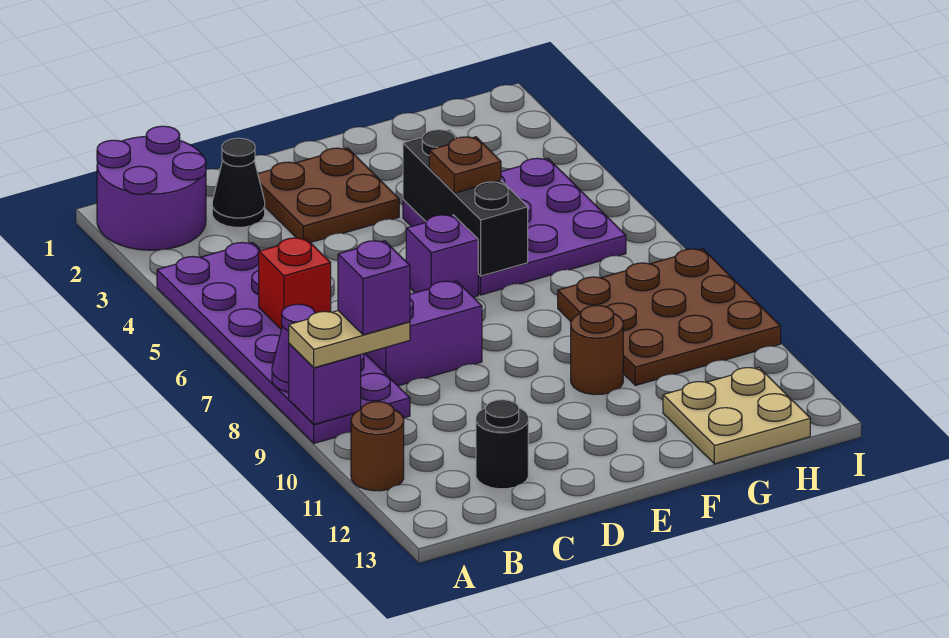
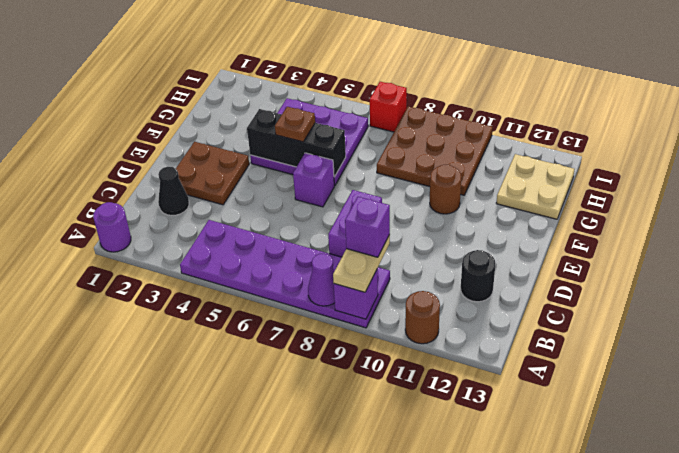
purple 2x2 round brick [97,126,206,250] -> purple 1x1 round brick [93,202,131,252]
red 1x1 brick [259,238,331,329] -> red 1x1 brick moved to [370,82,407,132]

